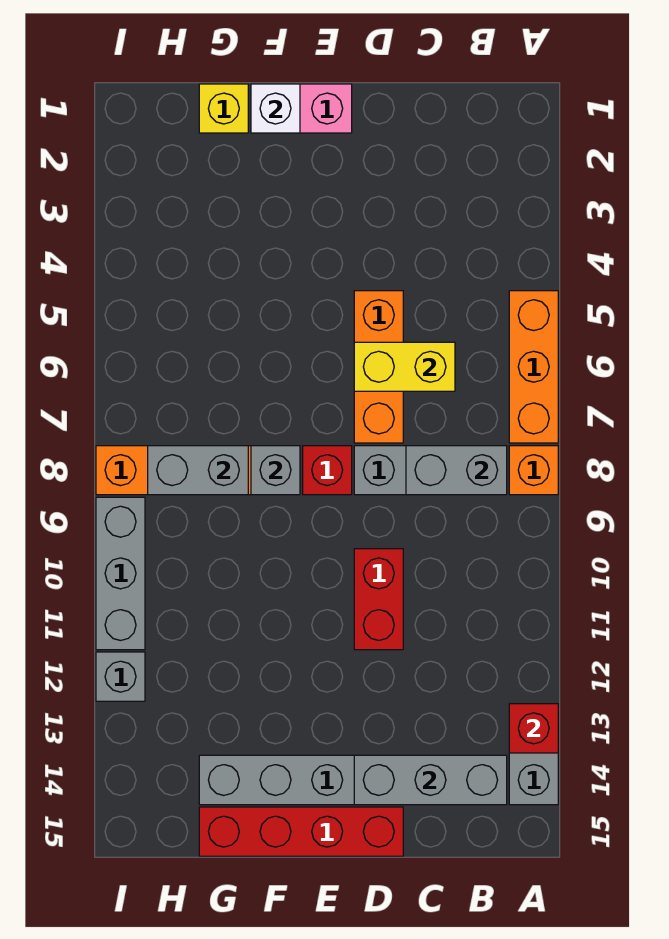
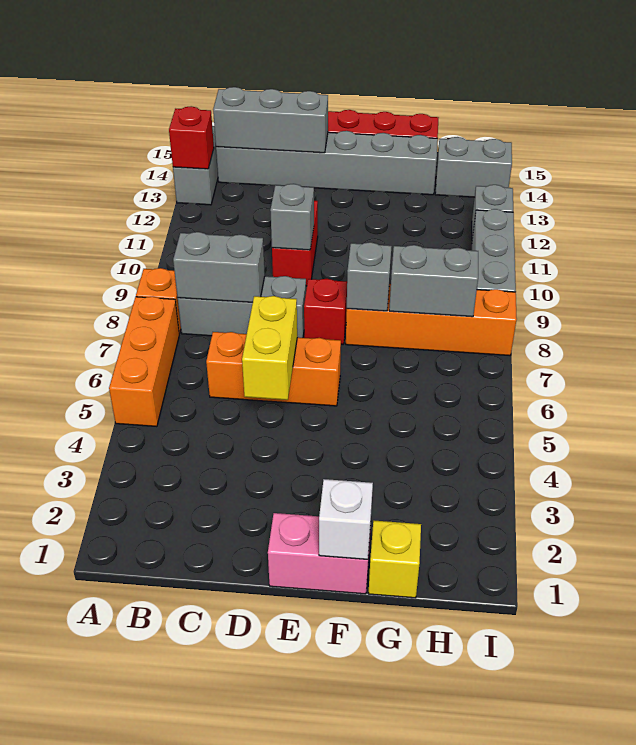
yellow 1x2 brick [354,342,455,391] -> yellow 1x2 brick turned to [242,296,297,400]
orange 1x3 brick [354,291,403,443] -> orange 1x3 brick turned to [206,332,341,406]
none -> grey 1x1 brick [270,184,314,250]
none -> grey 1x2 brick [435,137,512,197]

